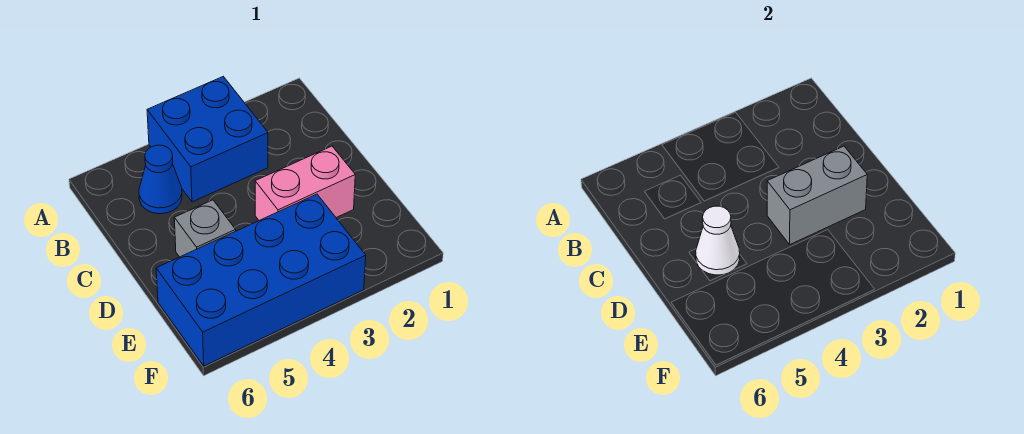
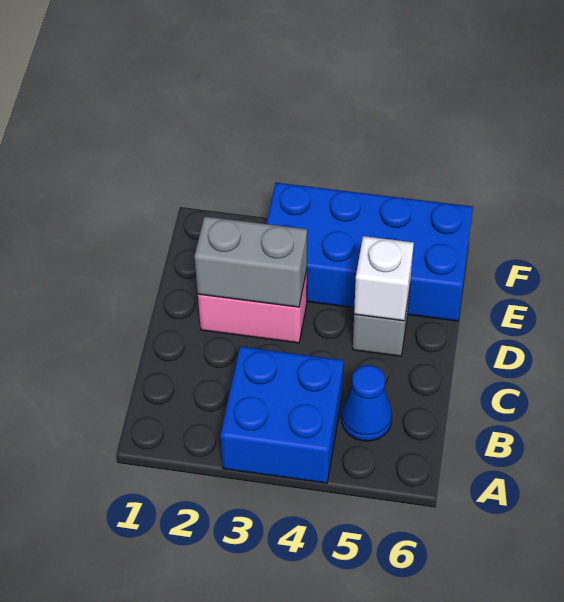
white 1x1 cone [696,206,740,275] -> white 1x1 brick [354,236,414,321]

